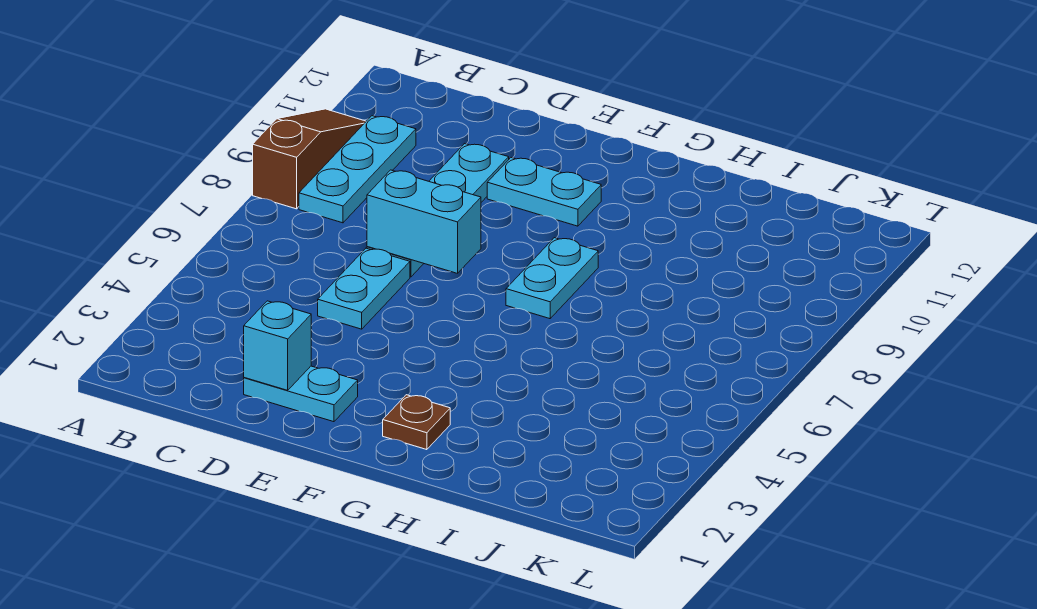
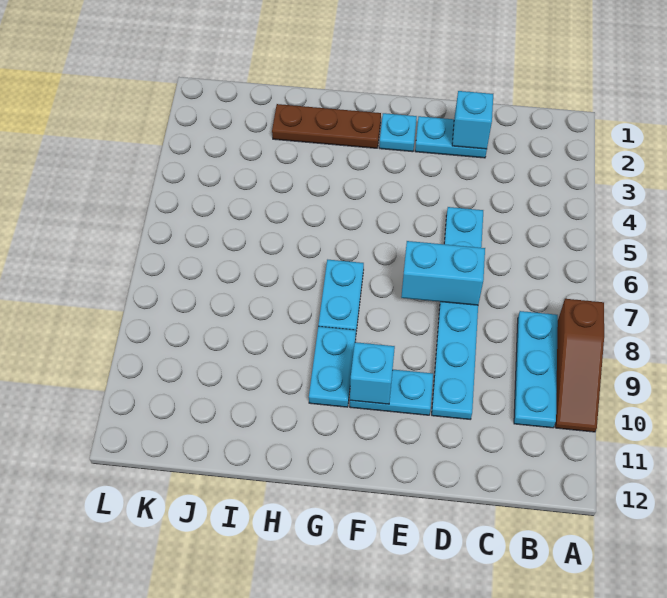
none -> cyan 1x1 plate [379,113,417,152]
none -> cyan 1x1 brick [350,342,395,404]
brown 1x1 plate [383,395,450,450] -> brown 1x3 plate [272,104,381,148]
none -> cyan 1x2 plate [309,326,356,407]

